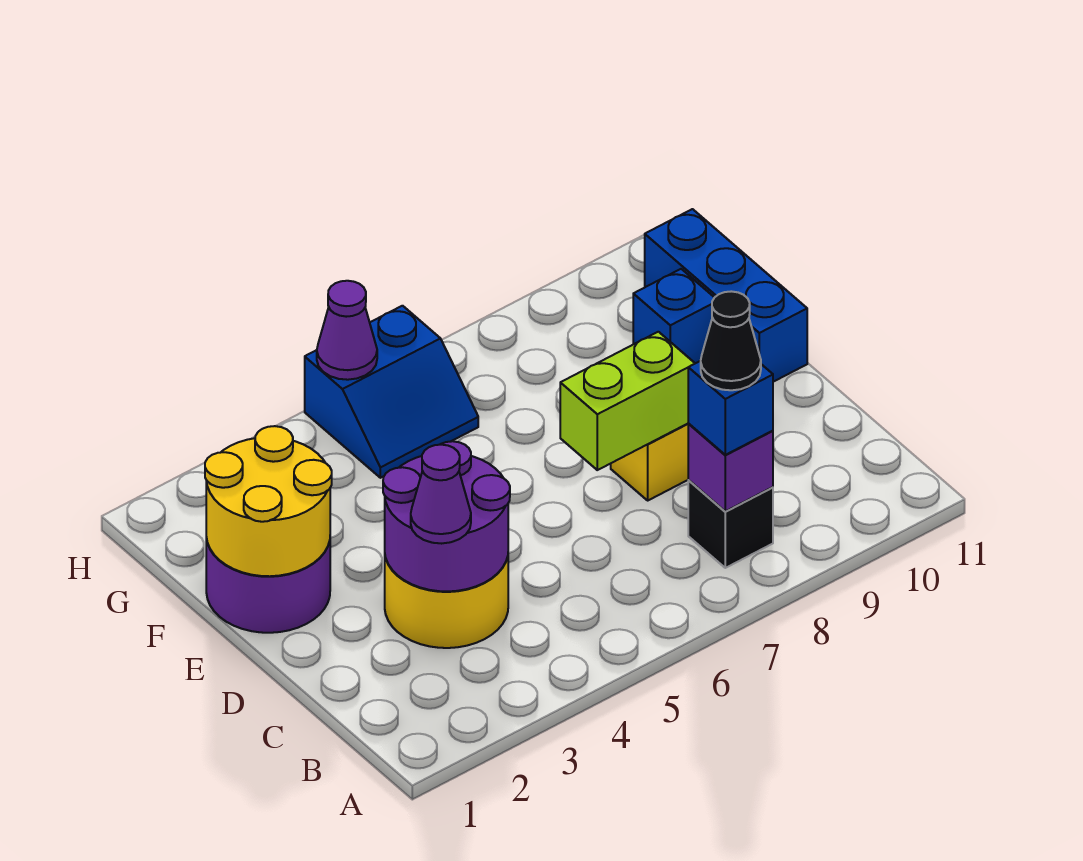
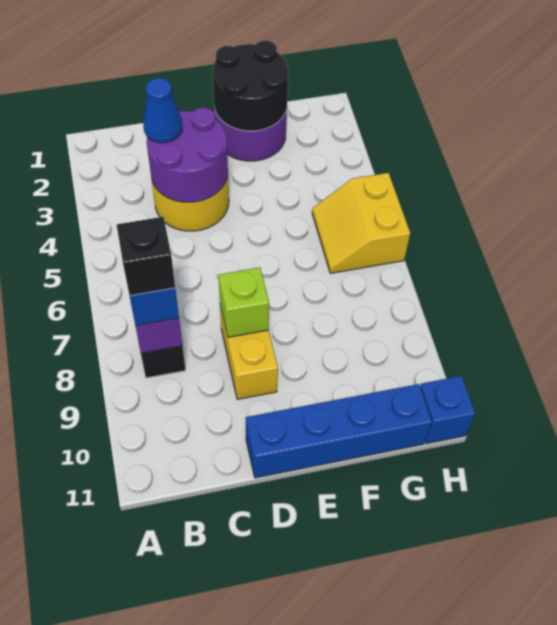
black 1x1 cone [701,291,761,390] -> black 1x1 brick [117,217,175,296]
purple 1x1 cone [411,445,471,544] -> blue 1x1 cone [143,78,182,143]
lime 1x2 brick [560,332,695,470] -> lime 1x1 brick [219,268,269,337]
yellow 2x2 round brick [205,426,332,576] -> black 2x2 round brick [213,40,288,131]
blue 1x3 brick [645,209,807,382] -> blue 1x4 brick [246,384,432,478]
blue 1x1 brick [633,269,714,363] -> blue 1x1 brick moved to [420,376,475,444]
blue 2x2 slope [305,306,478,478] -> yellow 2x2 slope [312,173,410,273]
purple 1x1 cone [317,281,377,380] -> none

